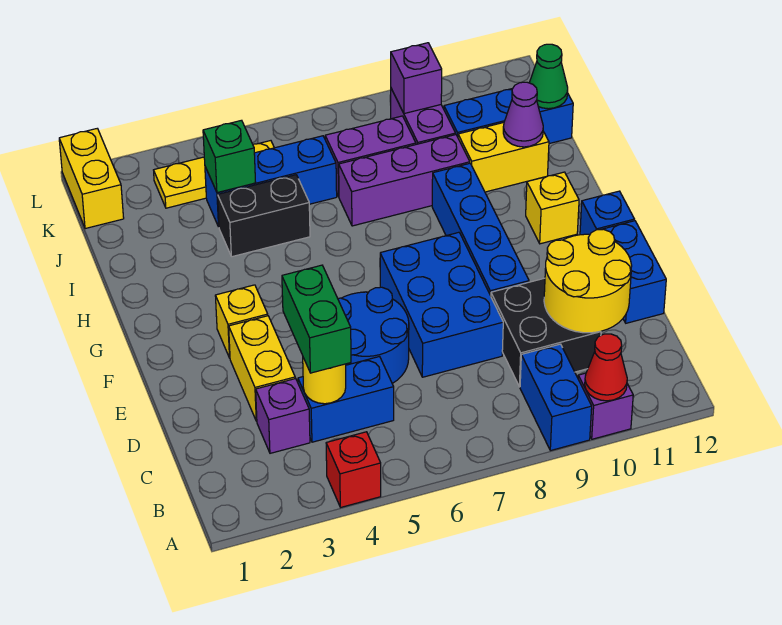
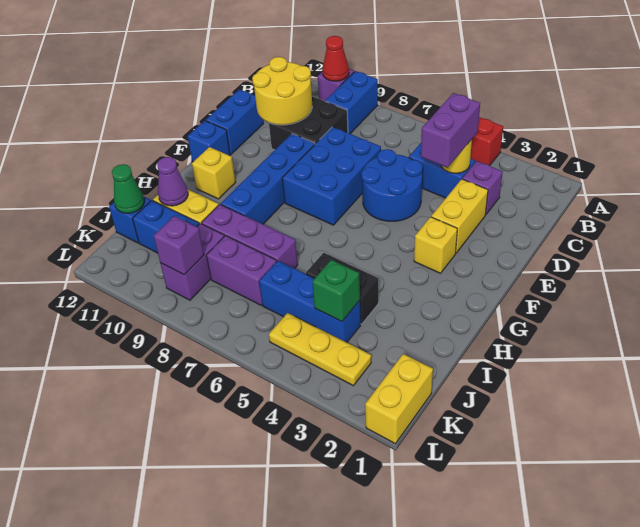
green 1x2 brick [282,265,351,373] -> purple 1x2 brick [421,93,480,168]

